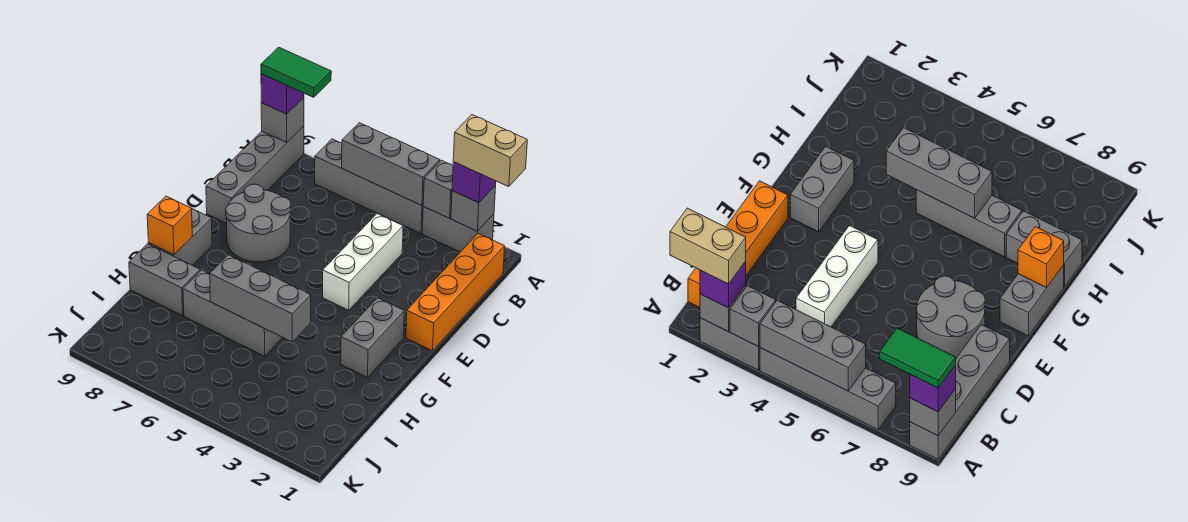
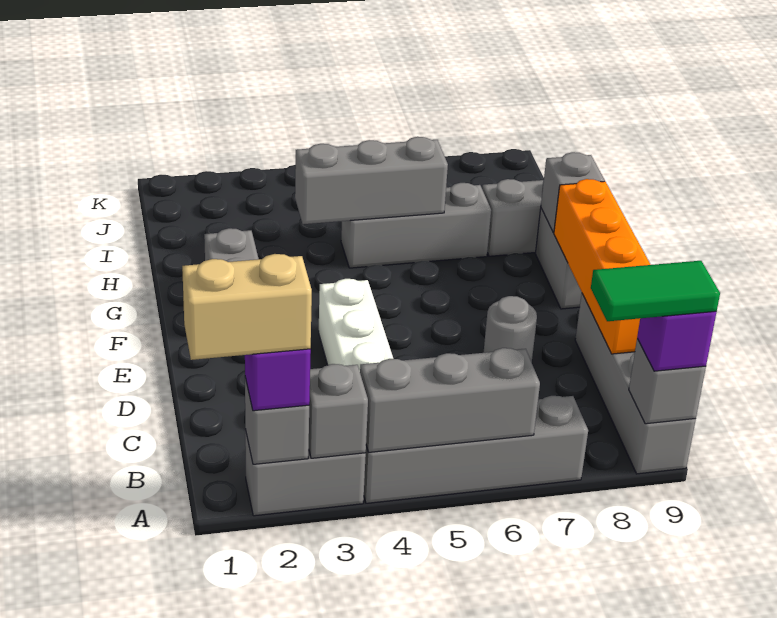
orange 1x4 brick [406,234,505,351] -> orange 1x4 brick moved to [554,179,651,354]
grey 2x2 round brick [226,184,291,262] -> grey 1x1 round brick [484,296,537,362]
orange 1x1 brick [147,196,192,255] -> grey 1x1 brick [541,152,605,233]

